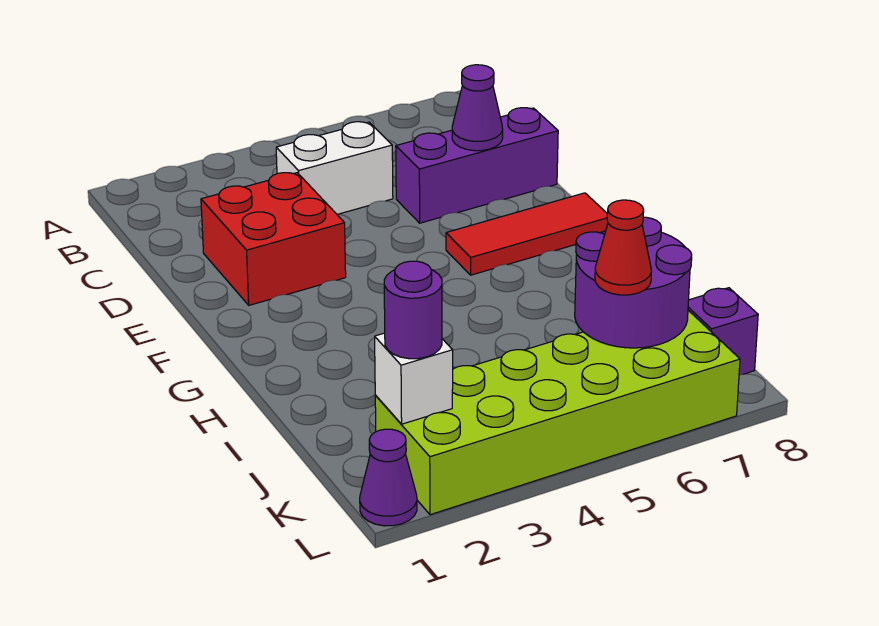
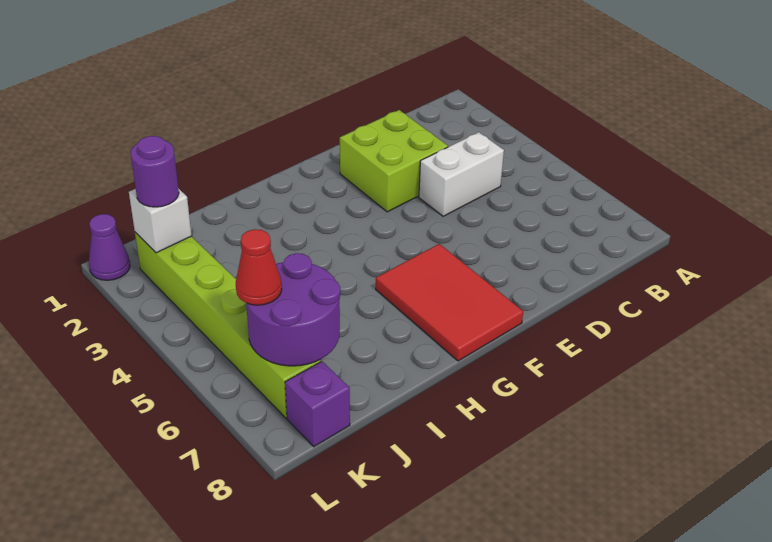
white 1x2 brick [276,122,393,214] -> white 1x2 brick turned to [419,132,504,216]
red 2x2 brick [201,173,346,305] -> lime 2x2 brick [340,110,448,212]
purple 1x3 brick [396,108,558,223] -> none
purple 1x1 cone [452,65,503,151] -> none
red 1x3 tile [446,193,608,275] -> red 2x3 tile [376,244,523,361]
lime 2x6 brick [375,310,740,515] -> lime 1x6 brick [135,232,321,418]

